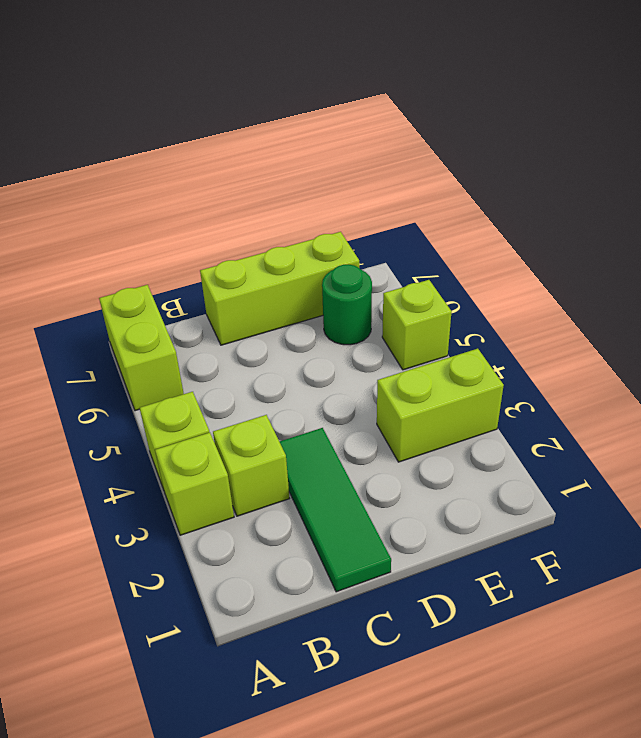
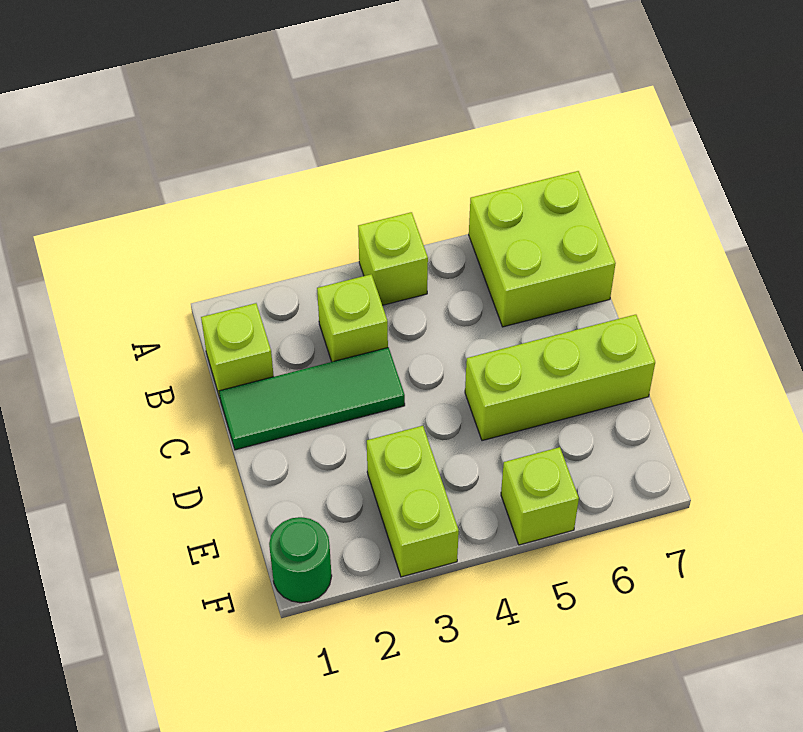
lime 1x1 brick [155,432,234,535] -> lime 1x1 brick moved to [201,303,274,397]
lime 1x2 brick [99,285,184,411] -> lime 2x2 brick [469,171,616,327]
lime 1x3 brick [200,232,359,345] -> lime 1x3 brick turned to [465,315,655,441]
green 1x1 round brick [322,264,372,345] -> green 1x1 round brick moved to [269,517,332,603]

